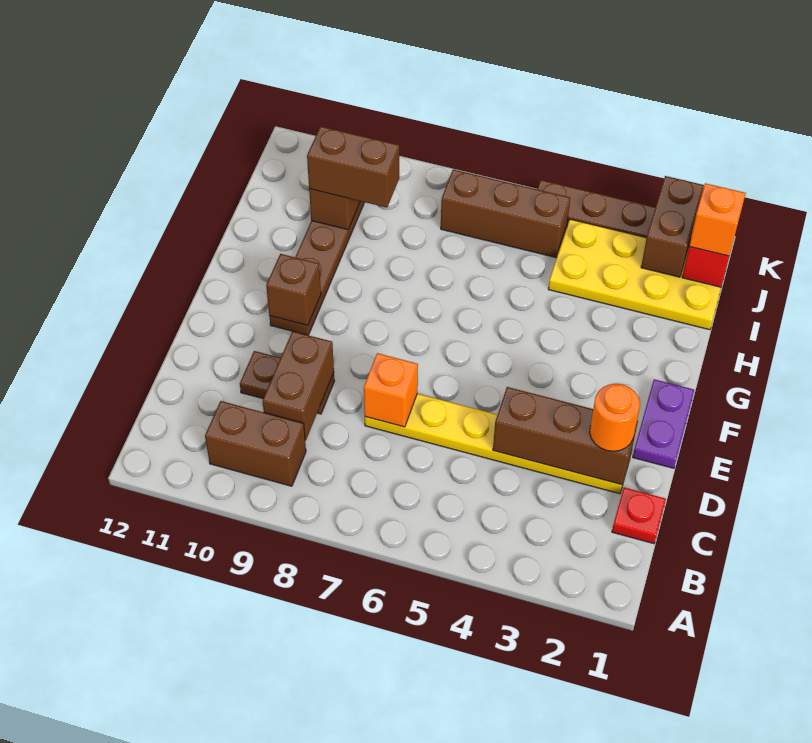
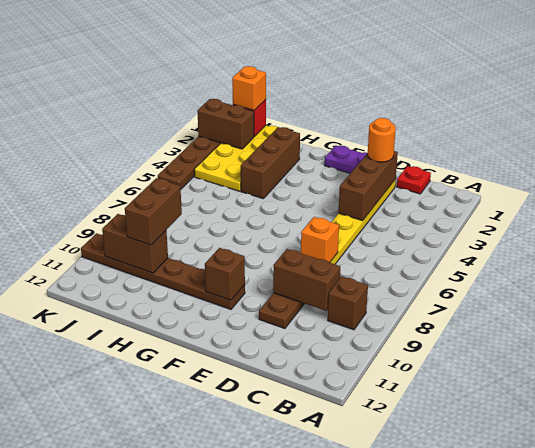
brown 1x2 brick [205,401,306,486] -> brown 1x1 brick [328,276,368,330]
brown 1x3 brick [441,170,570,258] -> brown 1x3 brick moved to [241,127,300,199]

